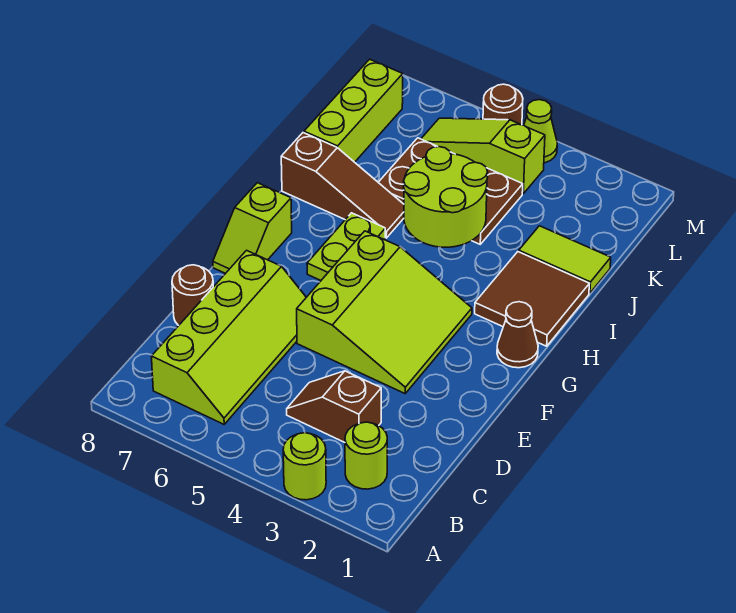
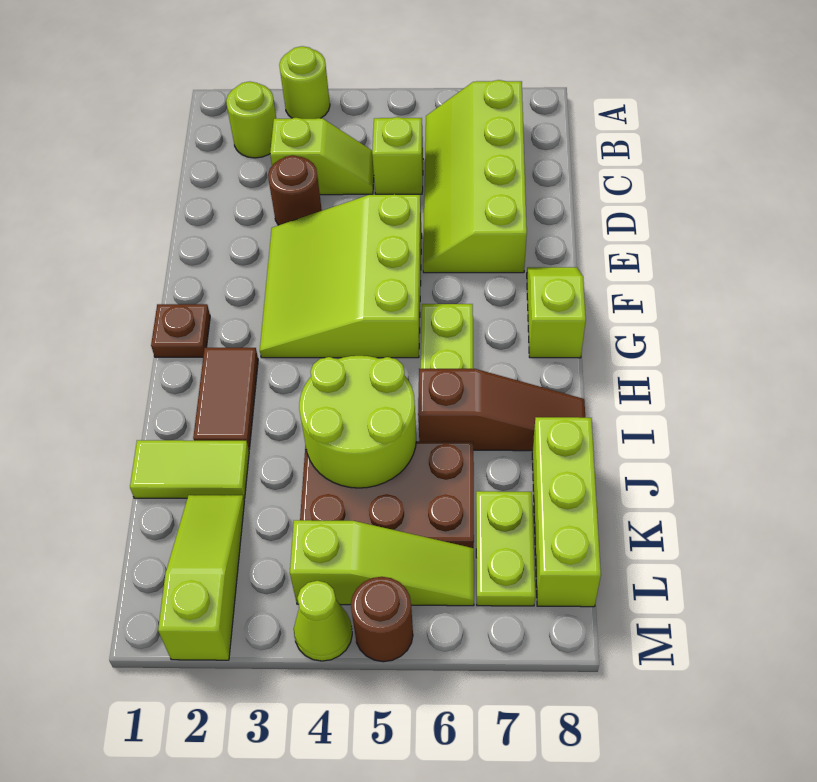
brown 1x2 slope [287,371,381,442] -> lime 1x2 slope [270,118,374,195]
none -> lime 1x1 brick [372,117,423,194]
brown 1x1 round brick [172,265,213,325] -> brown 1x1 round brick moved to [268,155,322,225]
brown 1x1 cone [497,302,538,368] -> brown 1x1 plate [151,304,210,357]
brown 2x2 tile [475,252,589,346] -> brown 1x2 tile [193,348,258,449]
brown 1x3 slope [281,133,404,238] -> brown 1x3 slope turned to [418,369,585,451]
none -> lime 1x3 slope [158,495,244,660]
none -> lime 1x2 plate [476,491,535,606]

